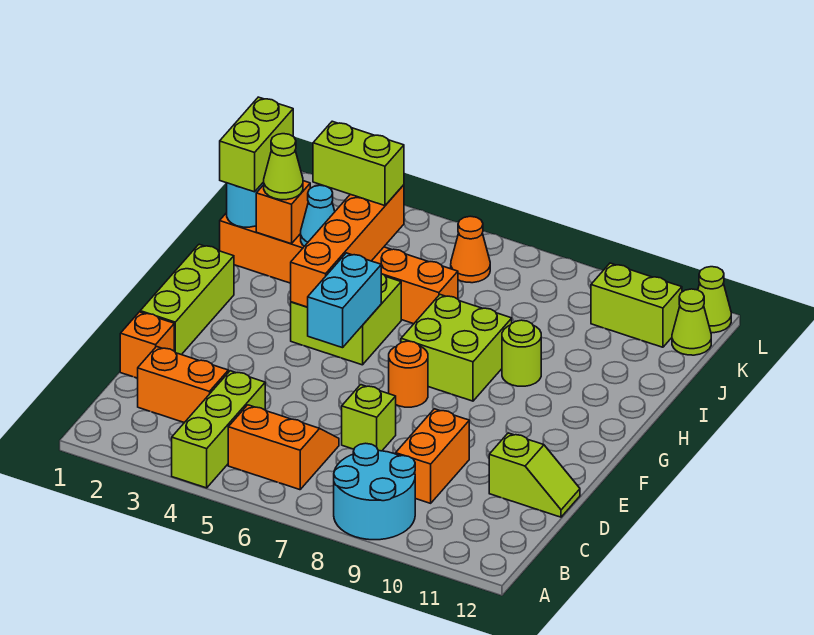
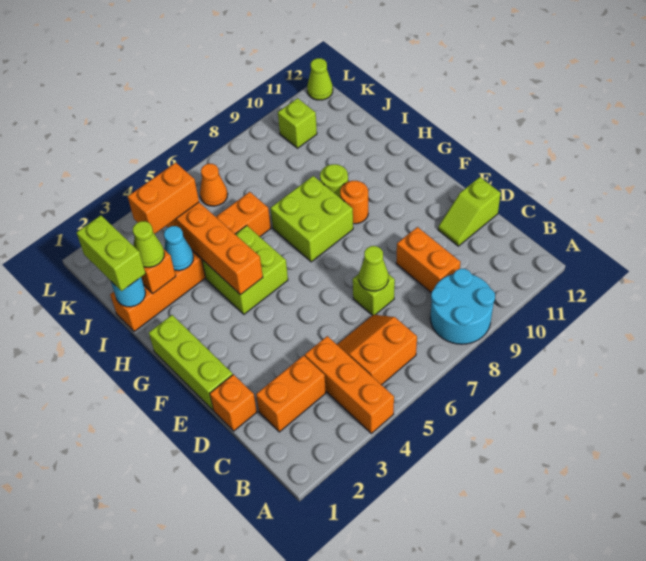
lime 1x3 brick [172,371,265,488] -> orange 1x3 brick [305,336,394,433]
lime 1x2 slope [489,433,580,517] -> lime 1x2 slope turned to [438,177,501,246]
cyan 1x2 brick [307,253,381,348] -> none
orange 1x1 round brick [389,341,428,407] -> orange 1x1 round brick moved to [340,181,368,224]
lime 1x2 brick [313,121,404,206] -> orange 1x2 brick [128,163,199,234]
lime 1x2 brick [591,263,682,347] -> lime 1x1 brick [278,98,317,148]
lime 1x1 cone [672,289,711,355] -> lime 1x1 cone moved to [359,246,388,291]

